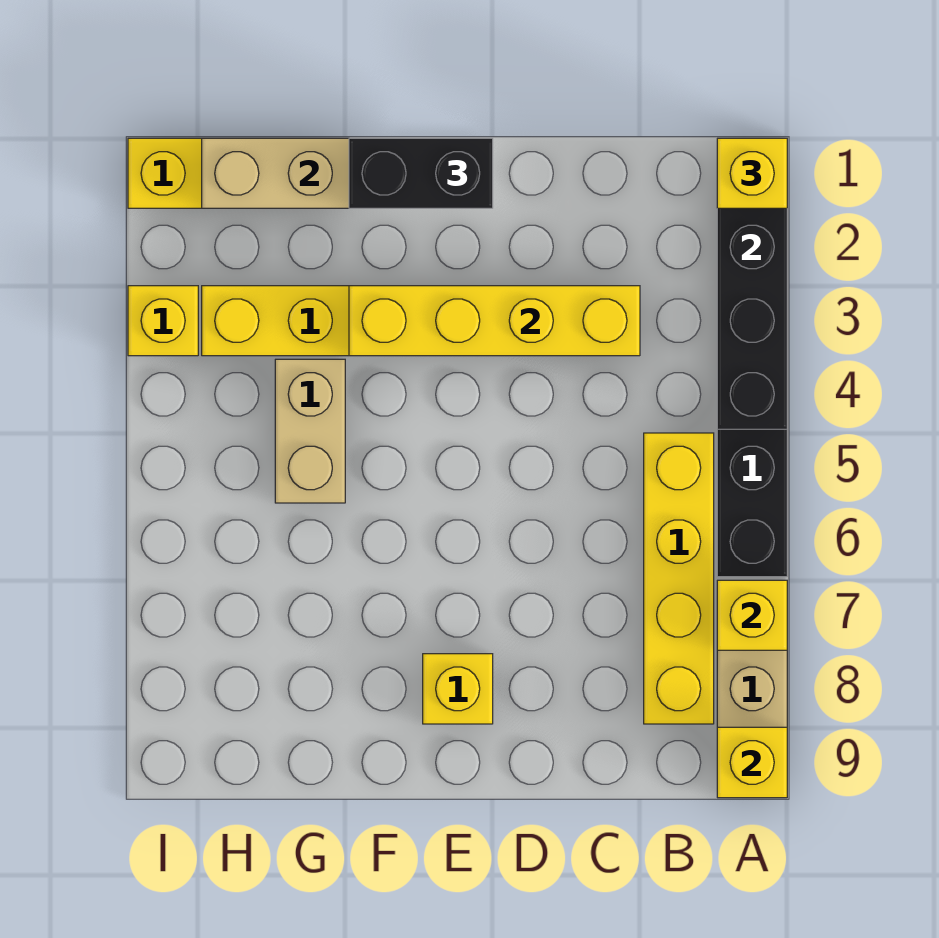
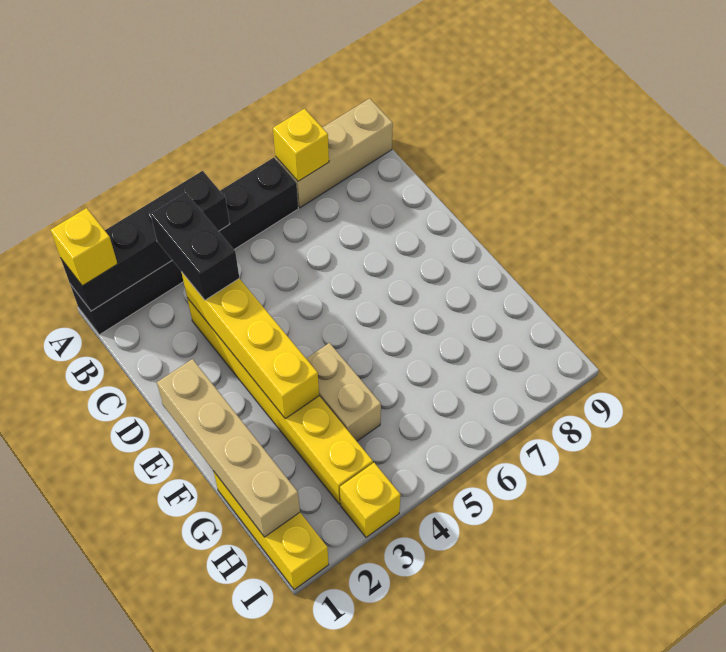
yellow 1x1 brick [717,727,787,798] -> none
yellow 1x4 brick [644,433,714,724] -> none
black 1x2 brick [349,138,493,208] -> black 1x2 brick moved to [151,192,239,300]
yellow 1x1 brick [423,654,493,724] -> none
tan 1x2 brick [275,359,345,503] -> tan 1x2 brick turned to [306,343,381,441]

